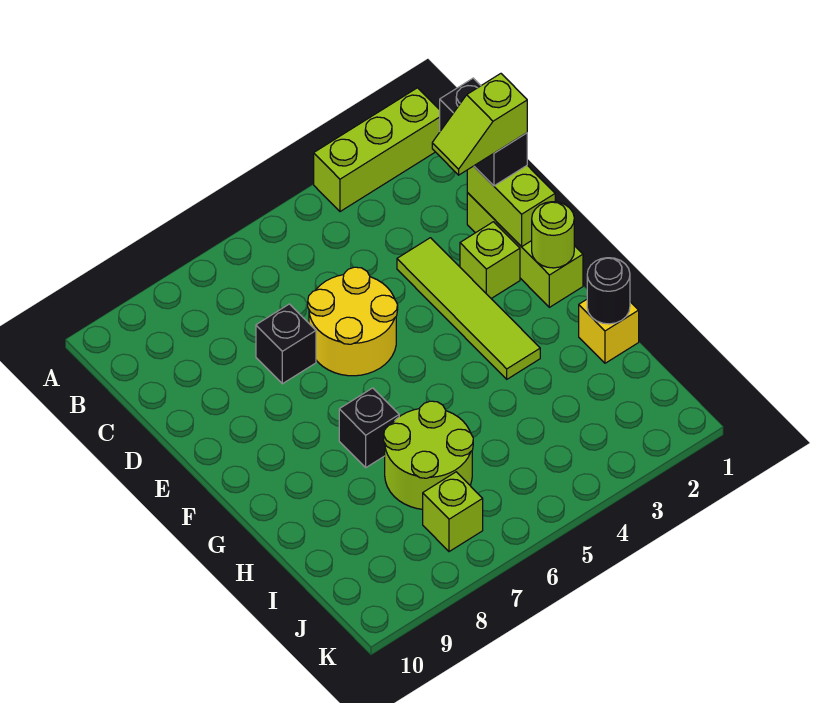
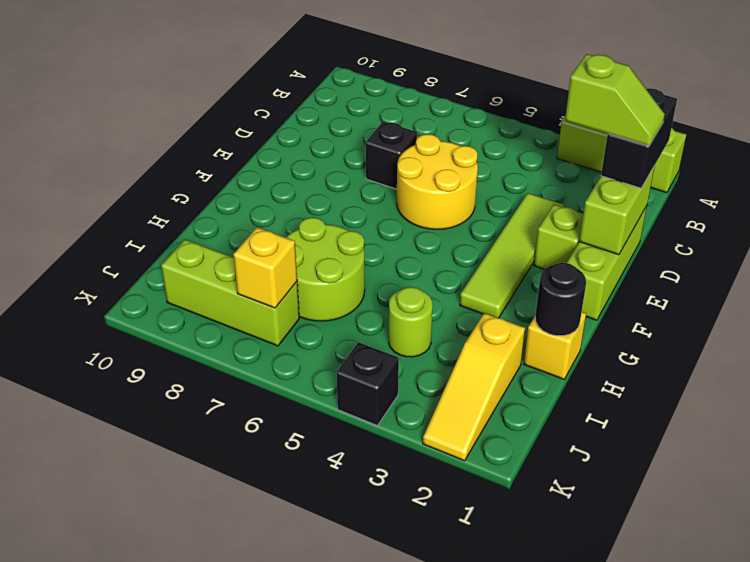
lime 1x2 slope [432,74,527,175] -> lime 1x2 slope turned to [565,54,665,146]
lime 1x1 round brick [532,202,574,268] -> lime 1x1 round brick moved to [389,287,433,357]
black 1x1 brick [339,388,399,467] -> black 1x1 brick moved to [337,342,399,426]
none -> yellow 1x3 slope [423,313,525,461]
lime 1x1 brick [423,472,483,552] -> lime 1x3 brick [161,240,299,346]
none -> yellow 1x1 brick [233,228,297,308]

